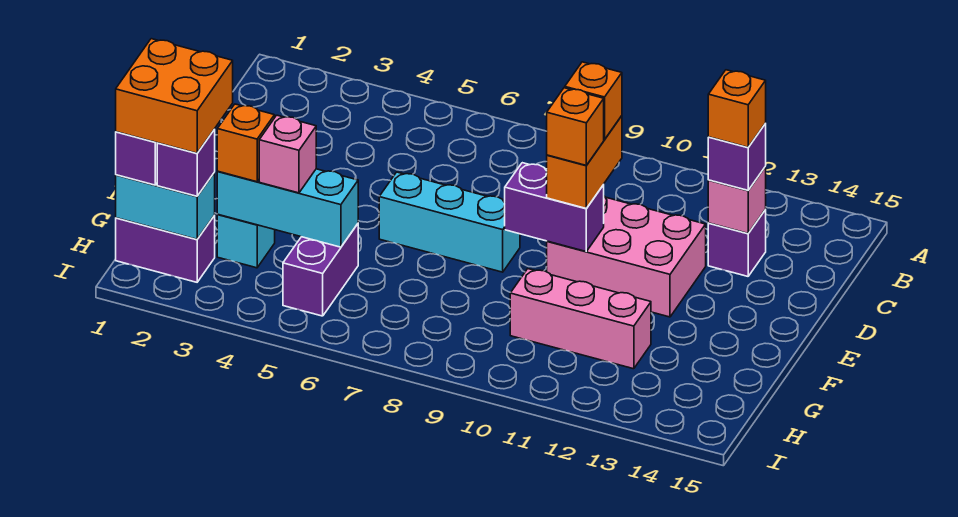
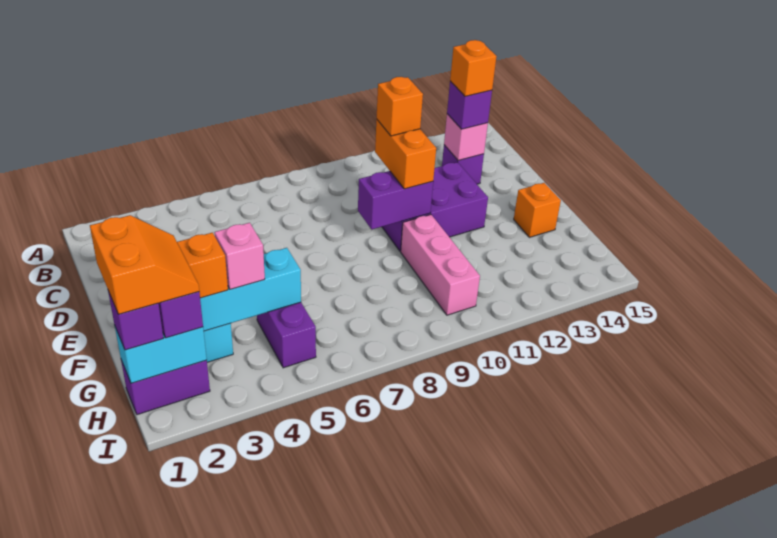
pink 2x3 brick [547,196,706,317] -> purple 2x3 brick [382,162,488,251]
cyan 1x3 brick [379,172,520,272] -> none
orange 1x1 brick [547,88,604,165] -> orange 1x1 brick moved to [514,183,561,237]
orange 2x2 brick [116,39,233,153] -> orange 2x2 slope [90,215,199,314]
pink 1x3 brick [510,269,651,369] -> pink 1x3 brick turned to [401,215,480,315]

